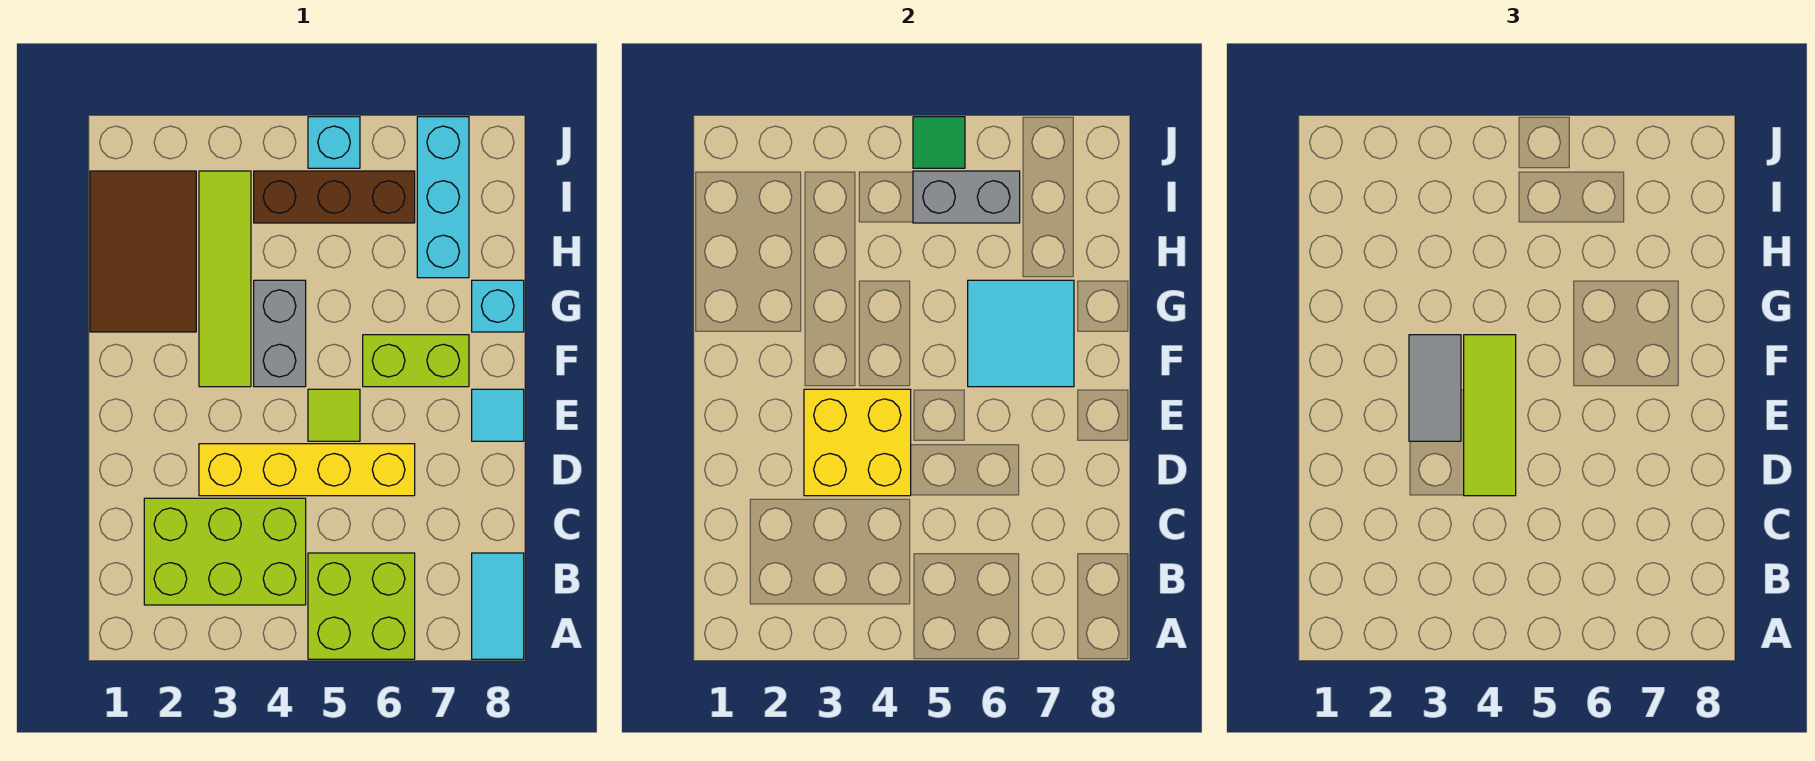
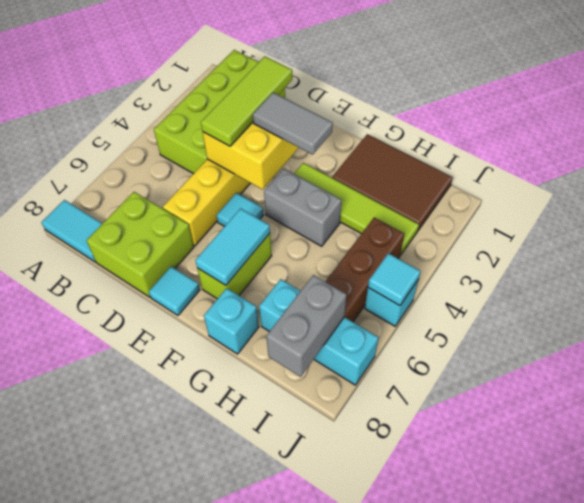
lime 2x2 brick [308,553,415,659] -> lime 2x2 brick moved to [86,192,194,297]
lime 2x3 brick [144,498,306,605] -> lime 2x4 brick [154,50,285,174]
lime 1x3 tile [1464,335,1516,496] -> lime 1x3 tile turned to [201,56,292,146]
lime 1x1 tile [308,389,360,441] -> cyan 1x1 tile [217,193,263,226]
cyan 2x2 tile [968,280,1074,387] -> cyan 1x2 tile [195,208,270,285]
grey 1x2 brick [913,171,1020,223] -> grey 1x2 brick moved to [266,275,347,377]
green 1x1 tile [913,117,965,168] -> cyan 1x1 tile [368,253,421,306]

